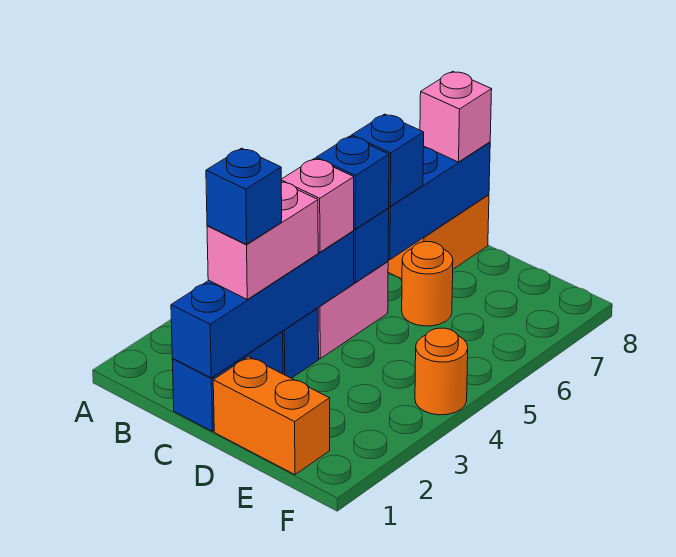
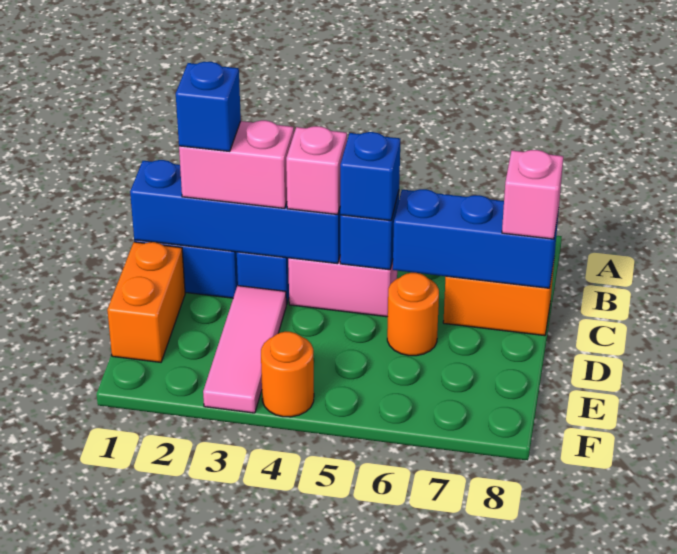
blue 1x1 brick [352,114,424,206] -> none
none -> pink 1x3 tile [203,286,286,413]

